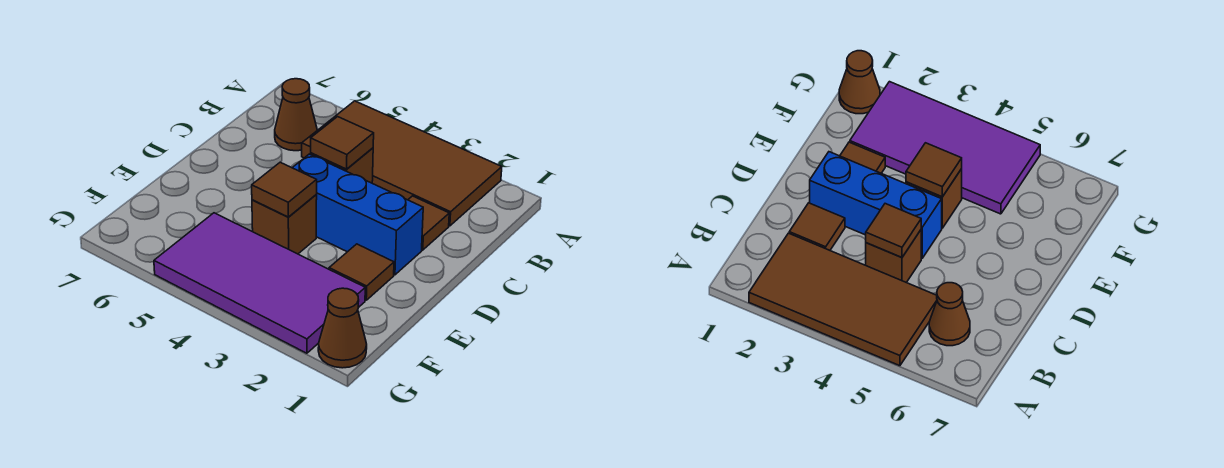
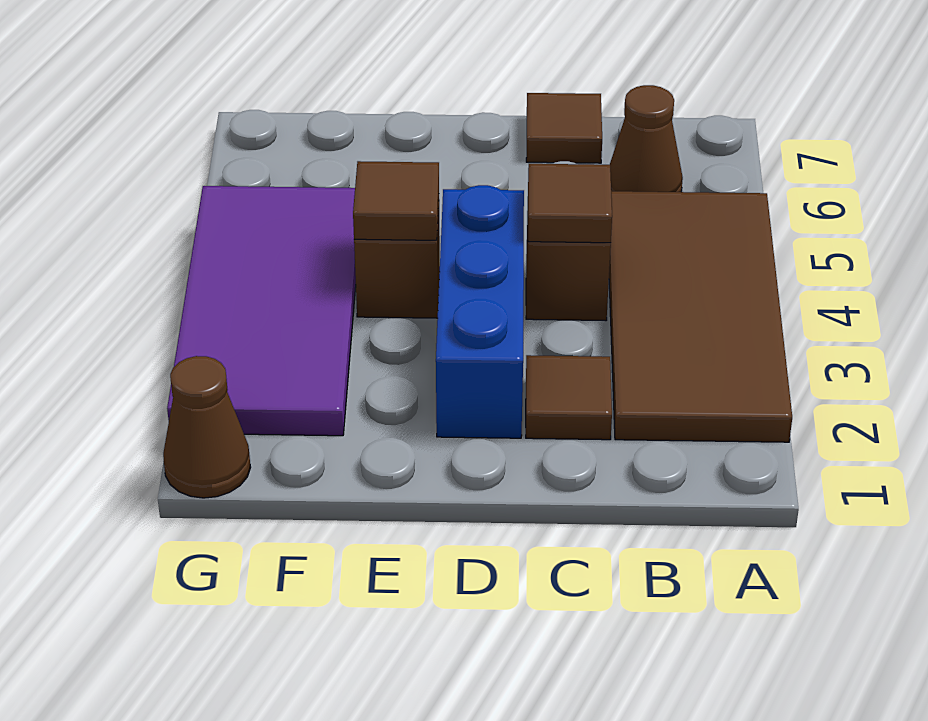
brown 1x1 tile [329,244,394,300] -> brown 1x1 tile moved to [526,93,602,163]

